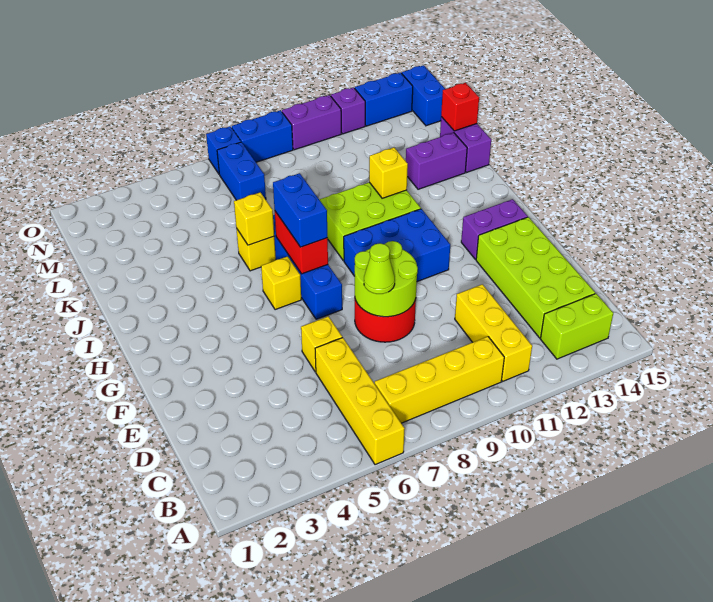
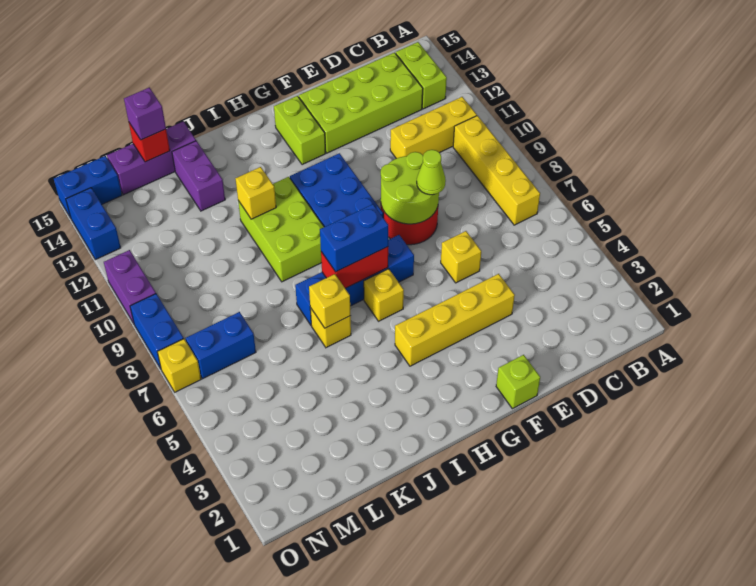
yellow 1x4 brick [315,338,405,465] -> yellow 1x4 brick moved to [395,274,515,366]
none -> lime 1x1 brick [496,355,540,409]
purple 1x2 brick [461,199,528,259] -> lime 1x2 brick [274,96,326,165]
purple 1x2 brick [440,117,491,173] -> purple 1x3 brick [107,121,196,195]
blue 1x1 brick [206,126,241,174] -> yellow 1x1 brick [157,339,201,392]
purple 1x1 brick [331,87,365,134] -> purple 1x1 brick moved to [124,87,166,140]

